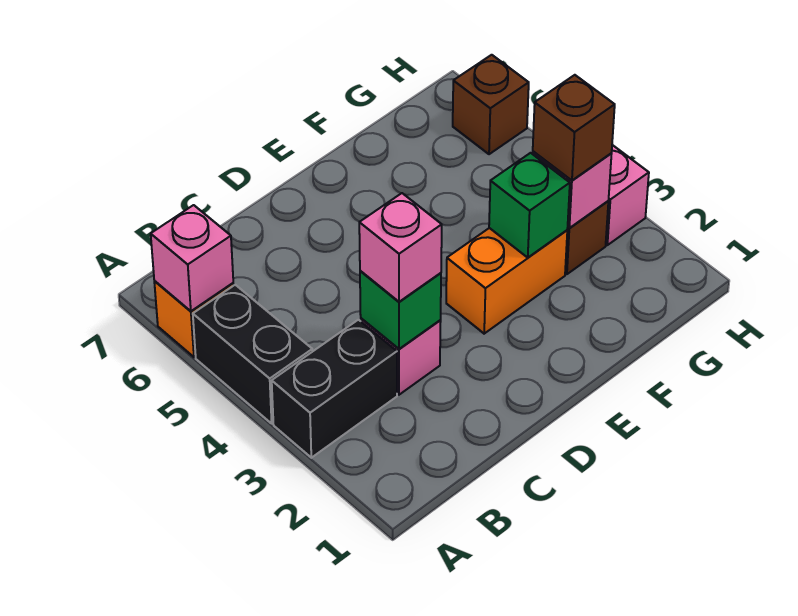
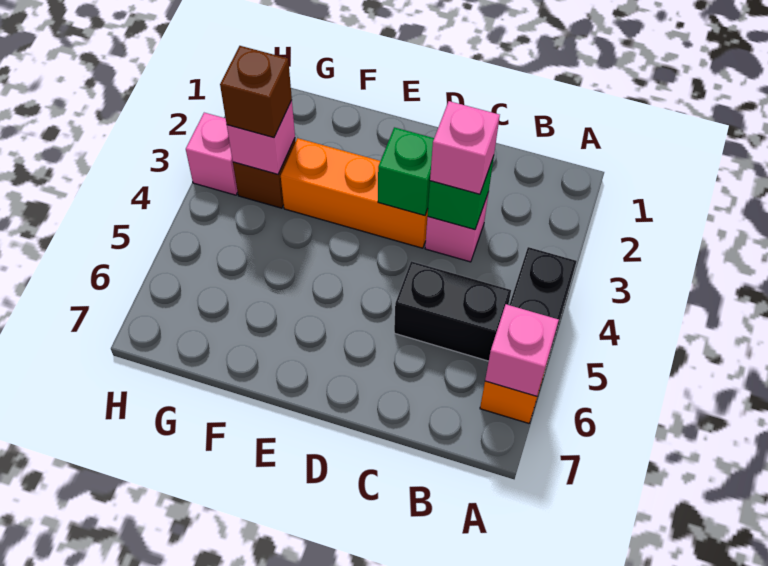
black 1x2 brick [272,320,397,458] -> black 1x2 brick moved to [394,261,511,361]
orange 1x2 brick [446,228,567,334] -> orange 1x3 brick [281,138,428,248]
green 1x1 brick [489,153,570,257] -> green 1x1 brick moved to [378,127,434,216]
brown 1x1 brick [453,55,529,154] -> none

